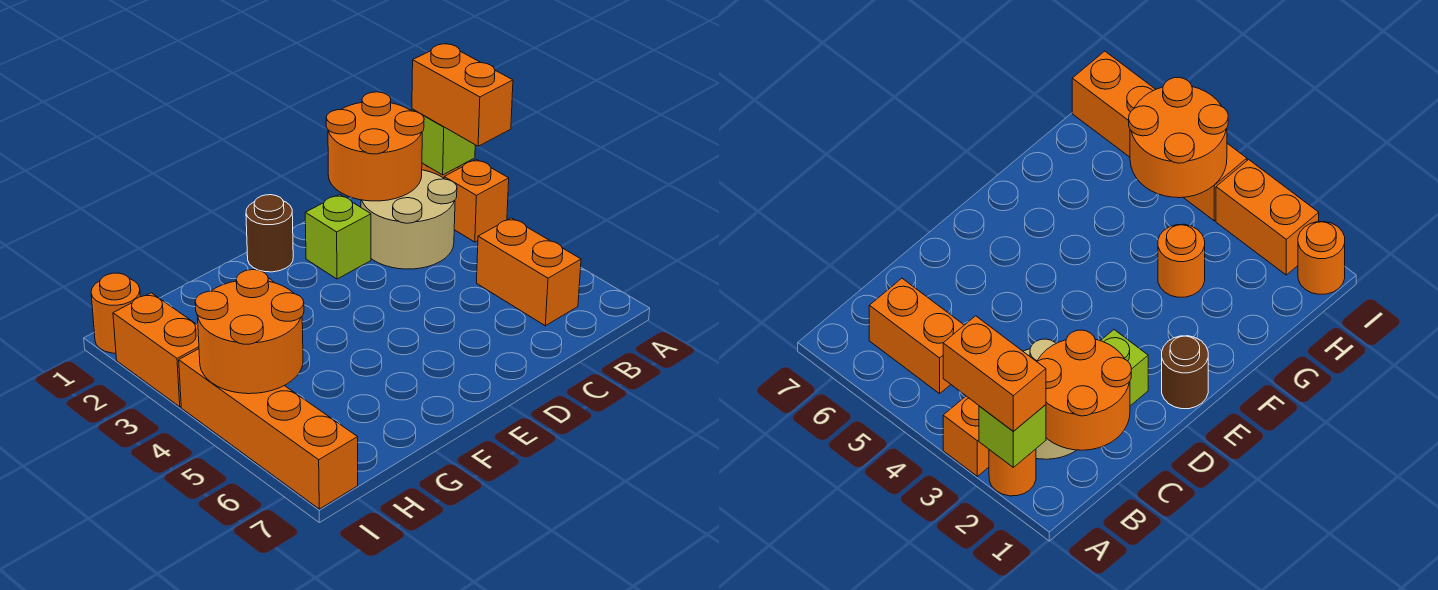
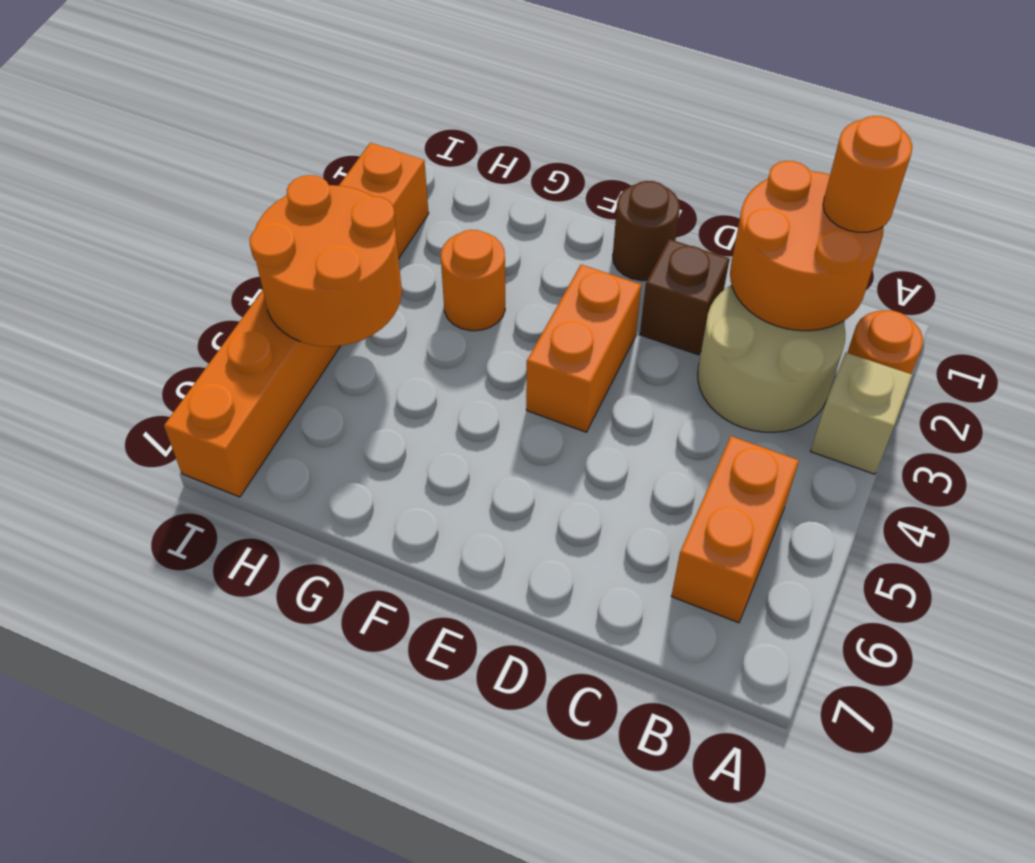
lime 1x1 brick [412,109,475,175] -> none
orange 1x2 brick [412,44,513,146] -> orange 1x2 brick moved to [526,265,641,432]
orange 1x1 brick [444,160,509,242] -> tan 1x1 brick [811,353,912,474]
lime 1x1 brick [305,195,371,279] -> brown 1x1 brick [640,239,729,355]
orange 1x1 round brick [91,273,140,353] -> orange 1x1 round brick moved to [823,116,912,232]

